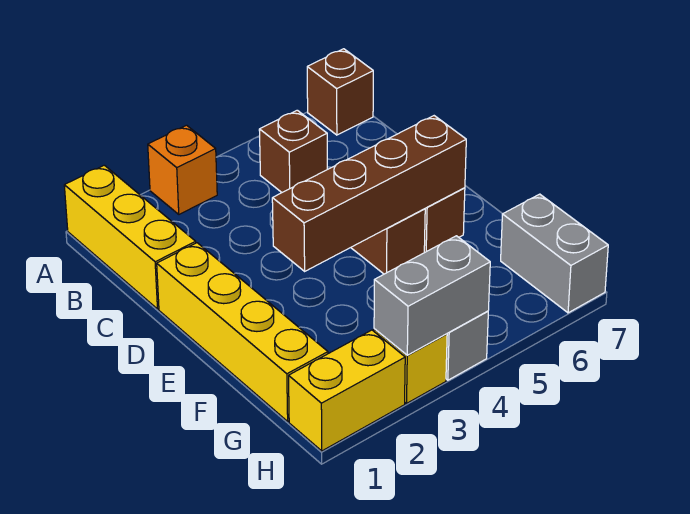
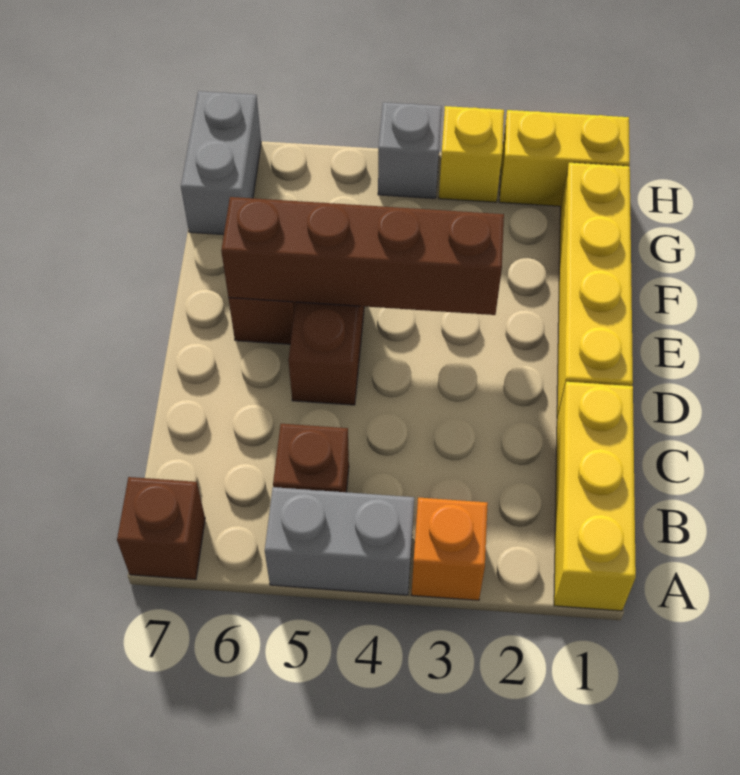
grey 1x2 brick [374,236,490,355] -> grey 1x2 brick moved to [265,487,414,595]

